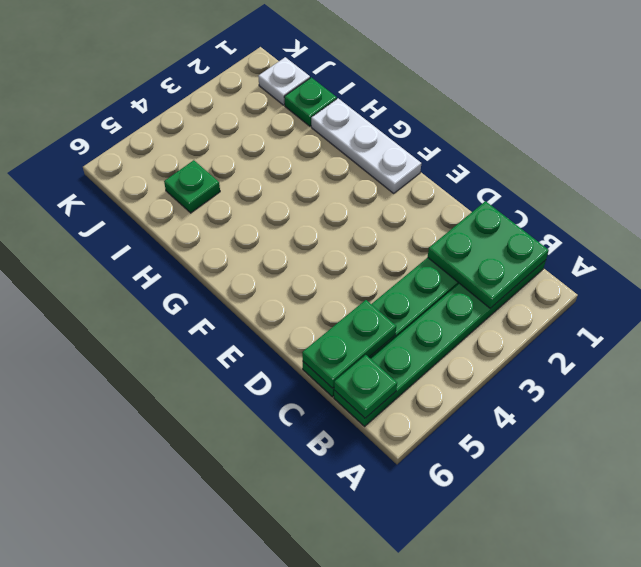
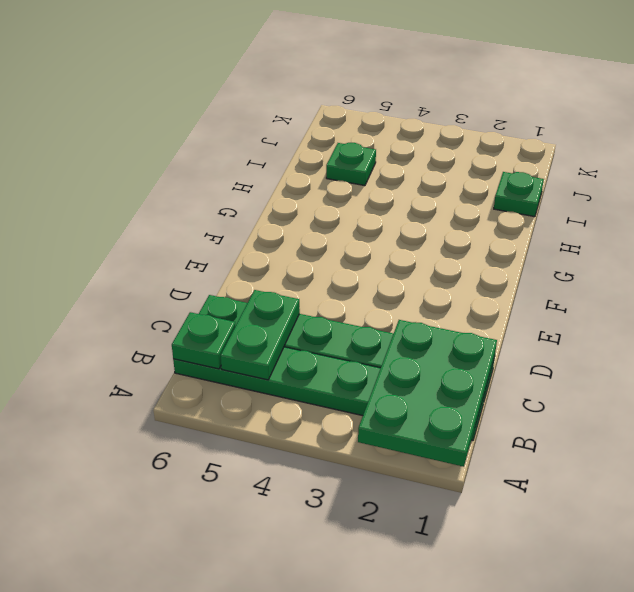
green 2x2 plate [428,201,549,308] -> green 2x3 plate [358,320,497,467]
green 1x2 plate [302,300,396,388] -> green 1x2 plate turned to [221,290,300,380]
white 1x3 plate [311,98,421,193] -> none
white 1x1 plate [258,57,310,105] -> none

